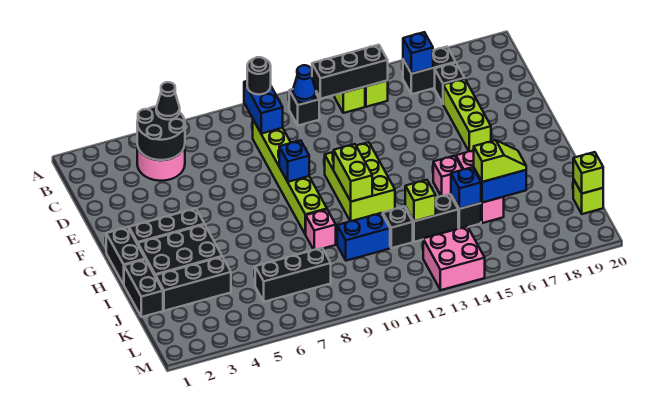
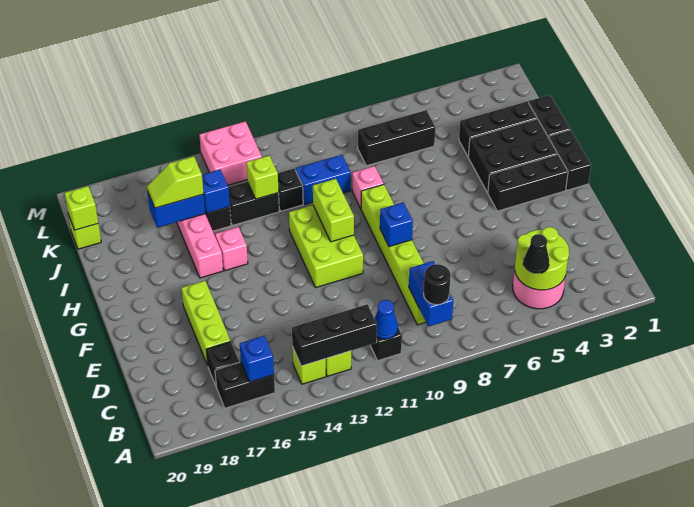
black 2x2 round brick [137,106,185,160] -> lime 2x2 round brick [515,227,569,290]

